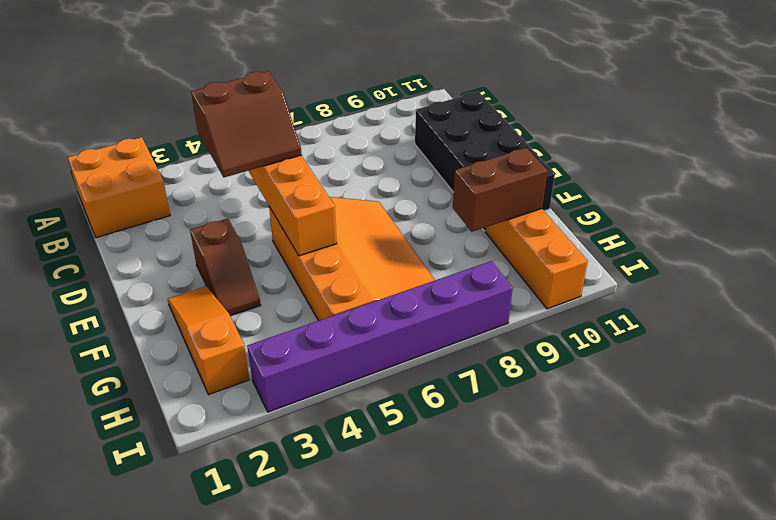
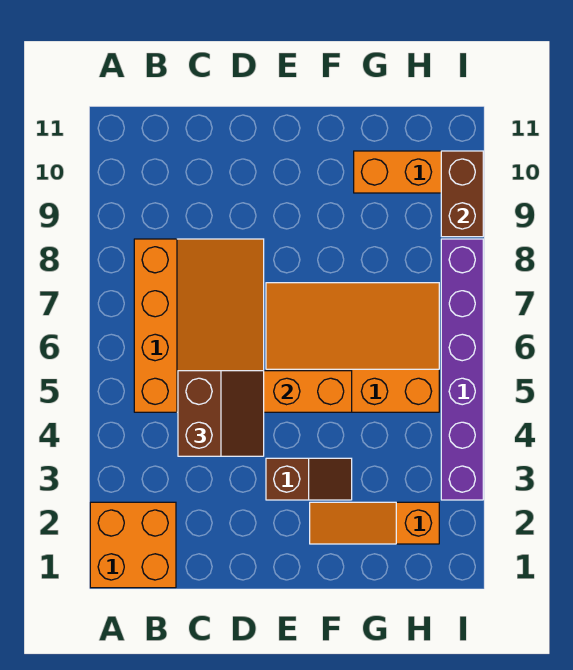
none -> orange 3x4 slope [134,239,264,412]
black 2x4 brick [415,92,555,231] -> none
brown 1x2 brick [453,148,547,232] -> brown 1x2 brick moved to [441,151,483,237]

